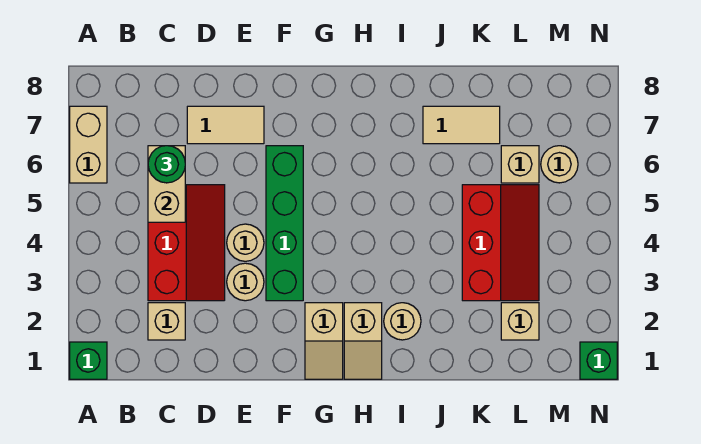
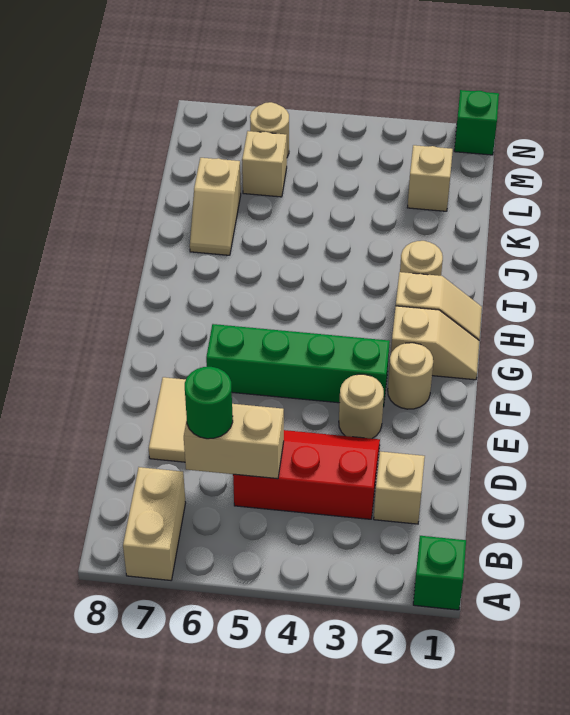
tan 1x2 brick [70,106,107,183] -> tan 1x2 brick turned to [123,467,186,580]
tan 1x1 round brick [227,224,264,261] -> tan 1x1 round brick moved to [388,343,433,409]
tan 1x2 tile [423,106,500,144] -> tan 1x2 slope [190,158,241,255]
red 2x3 slope [462,185,539,301] -> none

